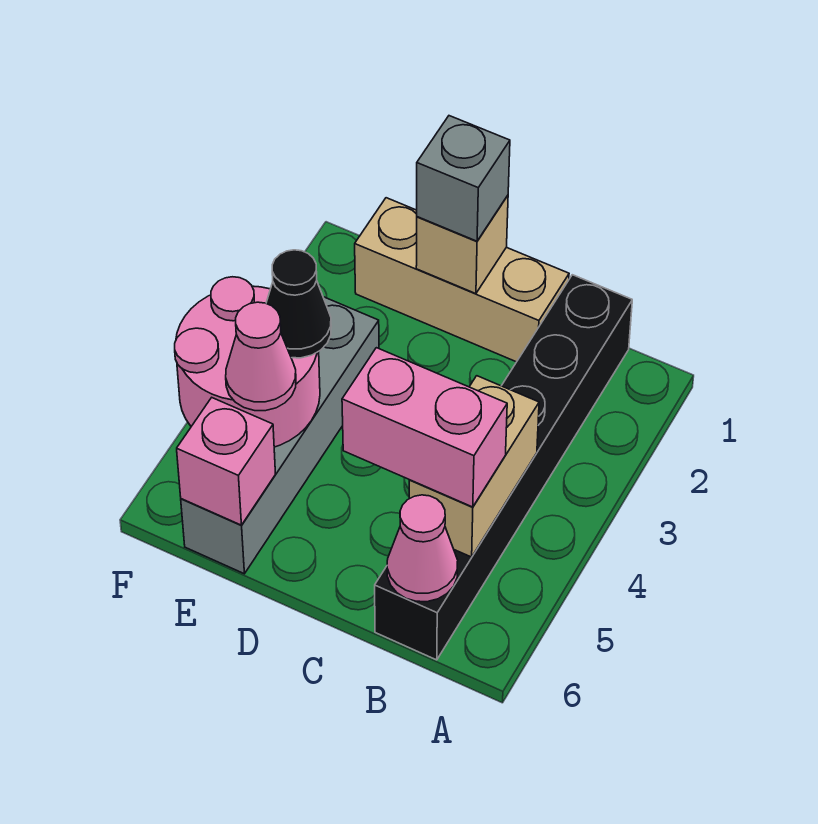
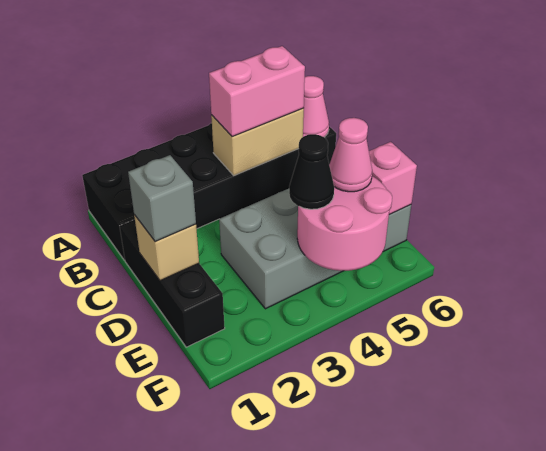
black 1x6 brick [375,275,632,660] -> black 2x6 brick [82,123,336,260]
pink 1x2 brick [342,348,507,507] -> pink 1x2 brick turned to [209,46,305,137]
tan 1x3 brick [355,198,569,362] -> black 1x3 brick [120,220,225,347]
grey 1x4 brick [181,297,379,574] -> grey 2x4 brick [219,189,411,309]

